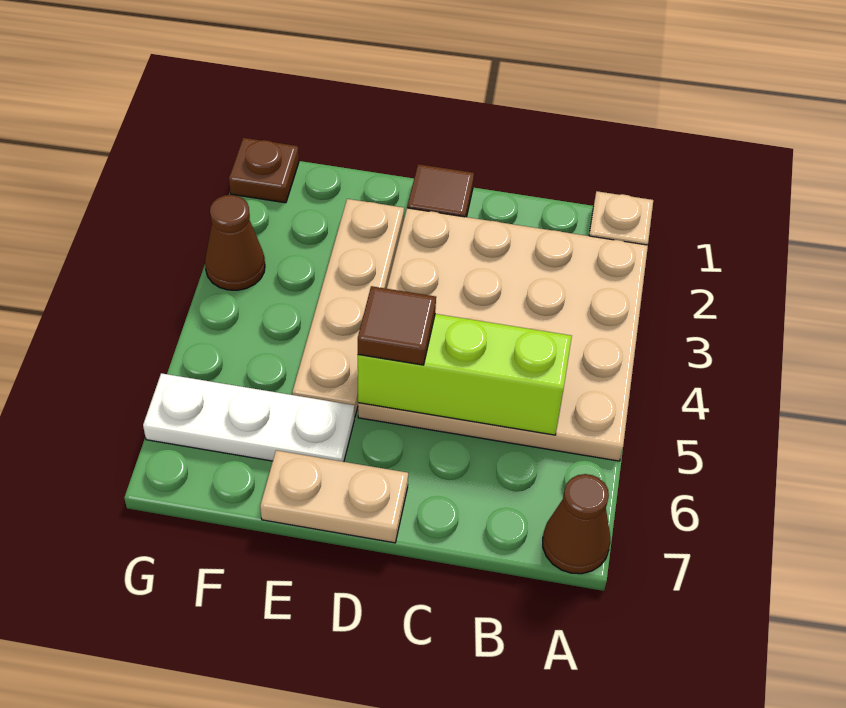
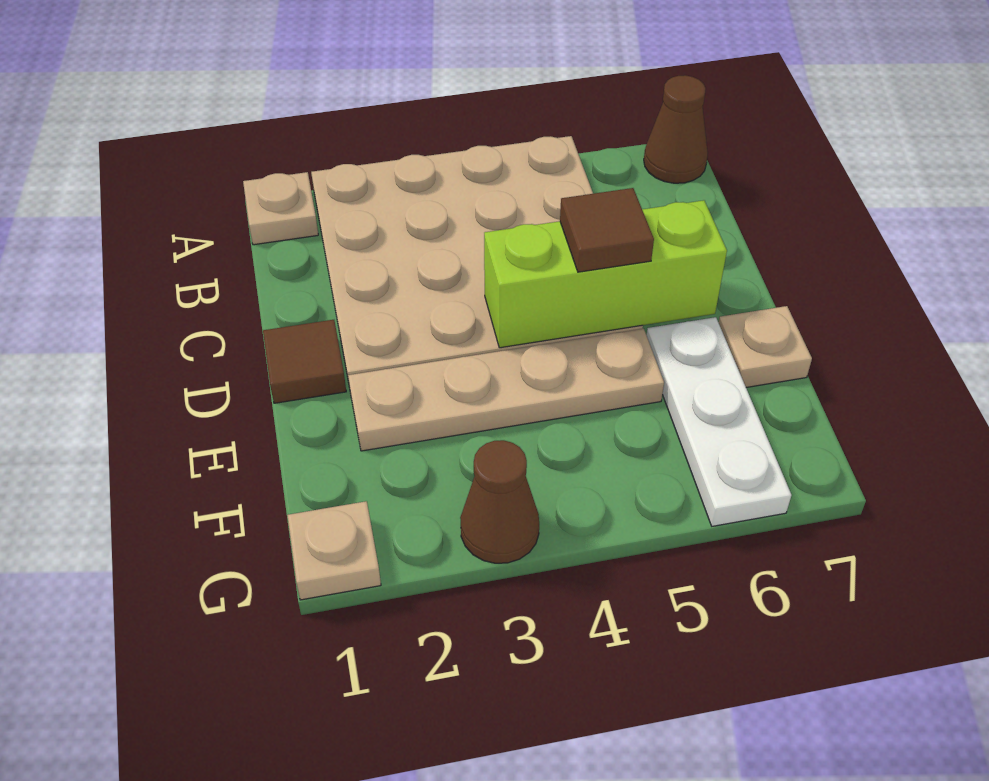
lime 1x3 brick [358,314,572,435] -> lime 1x3 brick turned to [484,200,727,348]
tan 1x2 plate [260,450,408,543] -> tan 1x1 plate [718,306,812,387]
brown 1x1 plate [229,138,299,203] -> tan 1x1 plate [287,501,381,600]

